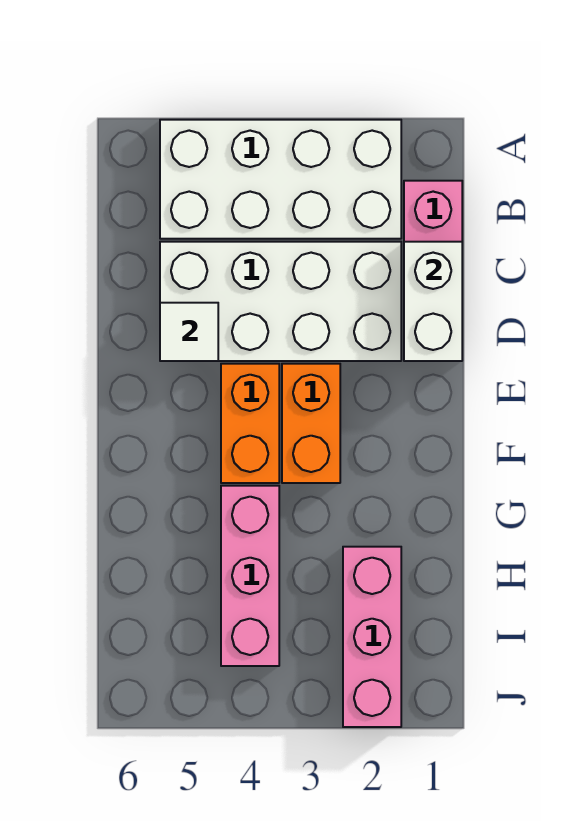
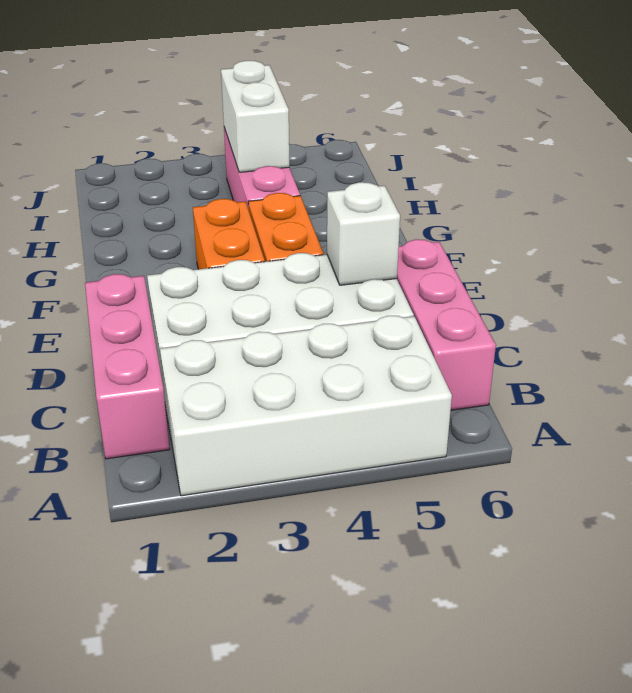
white 1x2 brick [404,242,462,361] -> white 1x2 brick moved to [221,61,290,172]
white 1x1 tile [160,303,218,361] -> white 1x1 brick [327,182,400,285]
pink 1x3 brick [343,547,401,727] -> pink 1x3 brick moved to [397,239,496,410]

